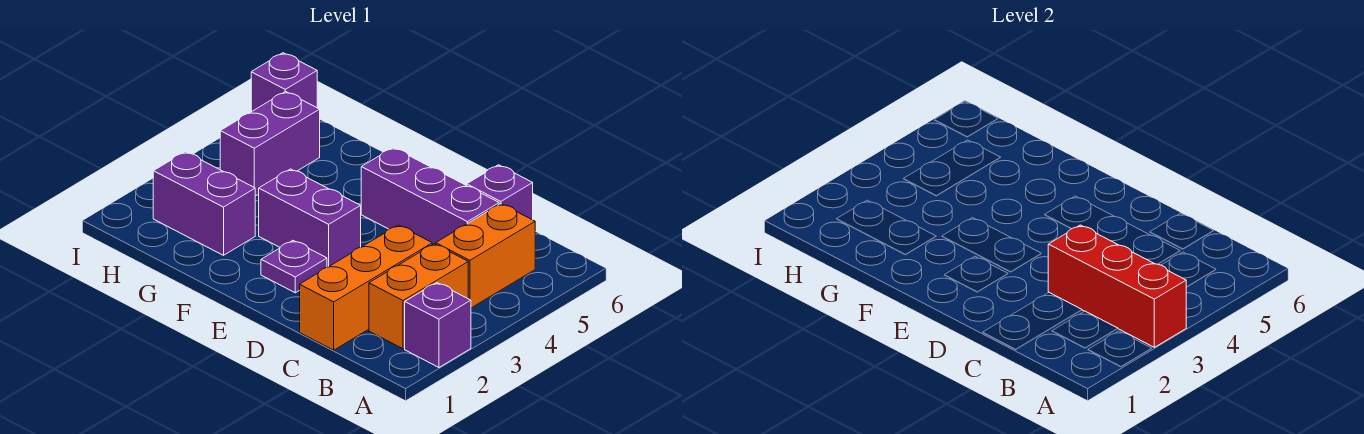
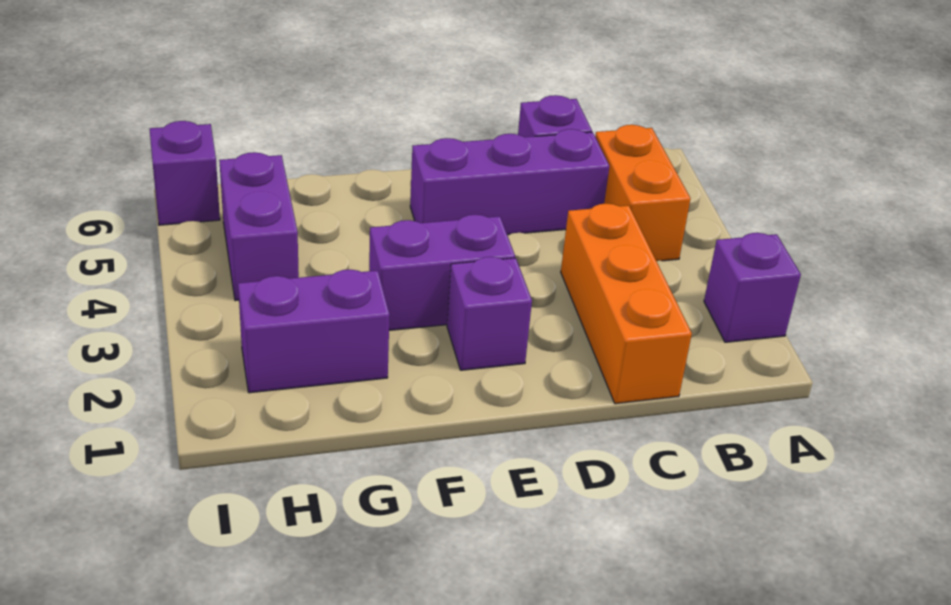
red 1x3 brick [1048,225,1186,347] -> none
orange 1x2 brick [369,244,468,349] -> none
purple 1x1 plate [261,241,327,293] -> purple 1x1 brick [447,257,532,370]

